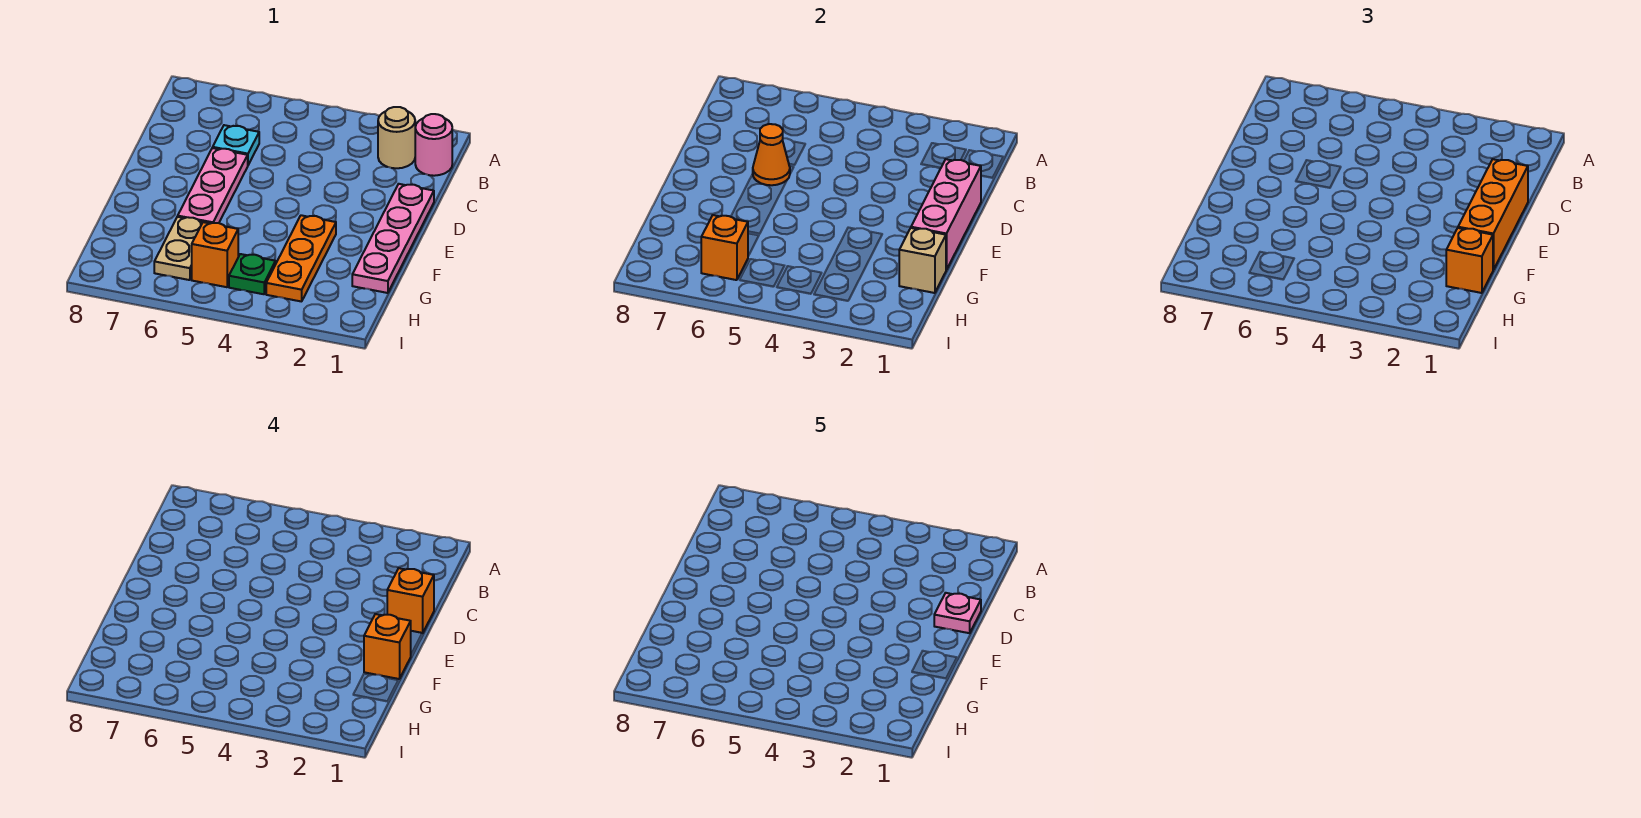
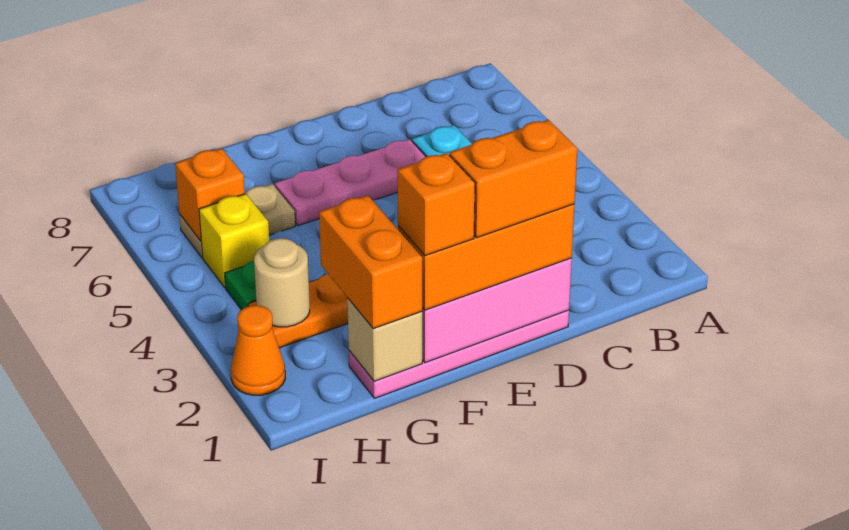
pink 1x1 round brick [415,114,452,176] -> none
tan 1x1 round brick [378,107,415,168] -> tan 1x1 round brick moved to [254,238,310,327]
orange 1x1 brick [387,568,434,633] -> orange 1x2 brick [449,120,577,237]
pink 1x1 plate [934,593,981,633] -> none
orange 1x1 cone [753,124,790,185] -> orange 1x1 cone moved to [231,305,285,395]
orange 1x1 brick [1446,228,1493,293] -> orange 1x2 brick [319,195,422,329]
orange 1x1 brick [192,222,238,287] -> yellow 1x1 brick [199,194,269,287]

